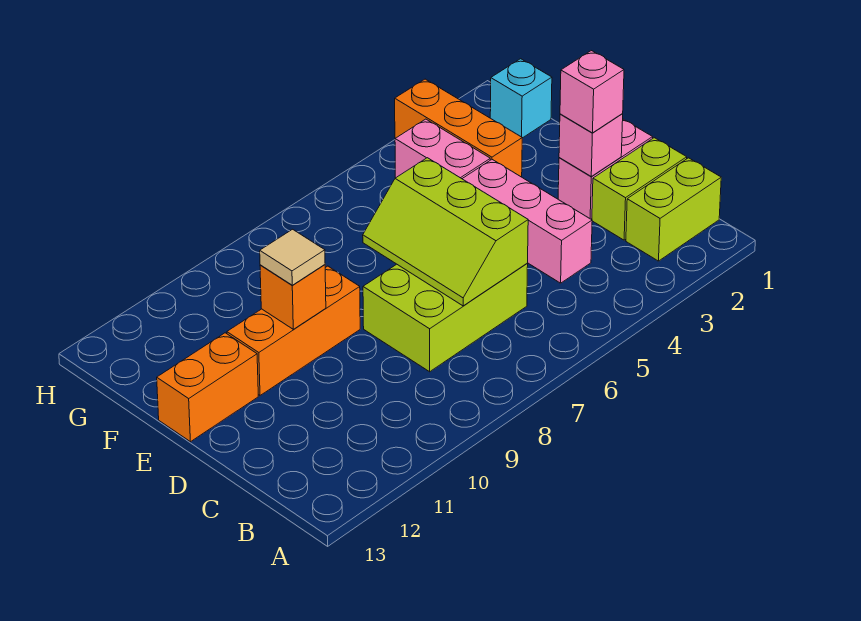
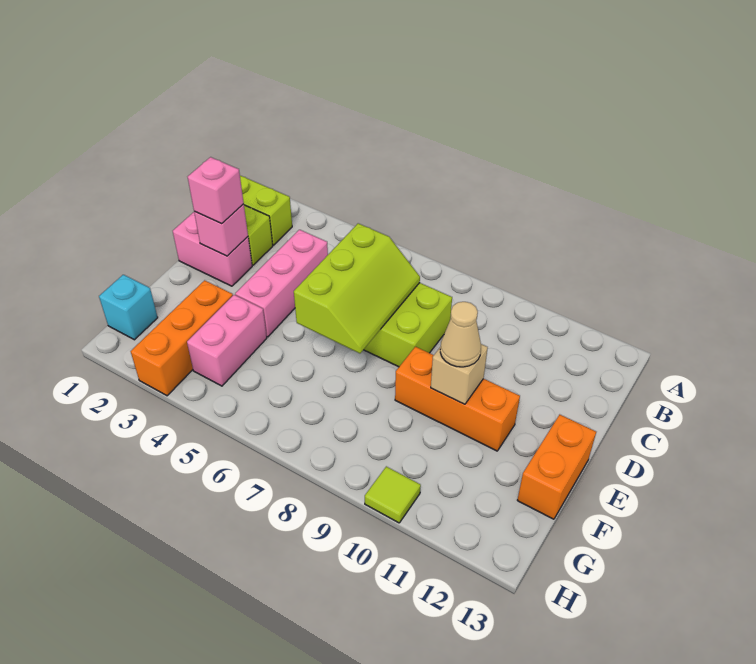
orange 1x1 brick [260,265,326,329] -> tan 1x1 brick [431,344,488,404]
tan 1x1 tile [260,229,325,285] -> tan 1x1 cone [440,302,481,367]
orange 1x2 brick [157,333,258,442] -> orange 1x2 brick turned to [517,415,596,519]
none -> lime 1x1 tile [365,466,421,523]

